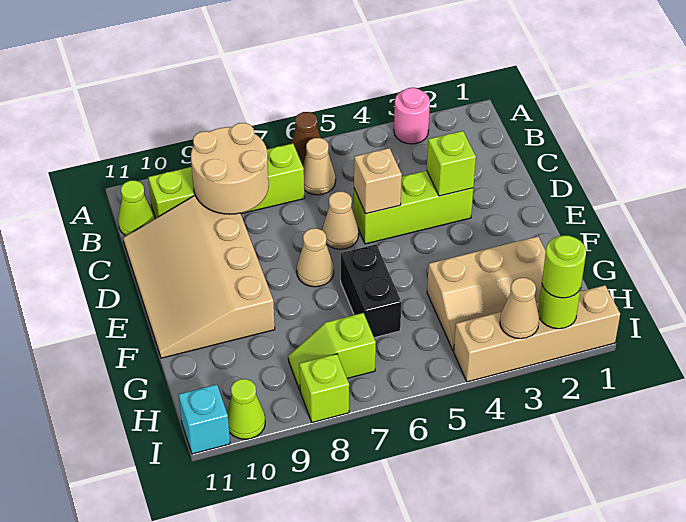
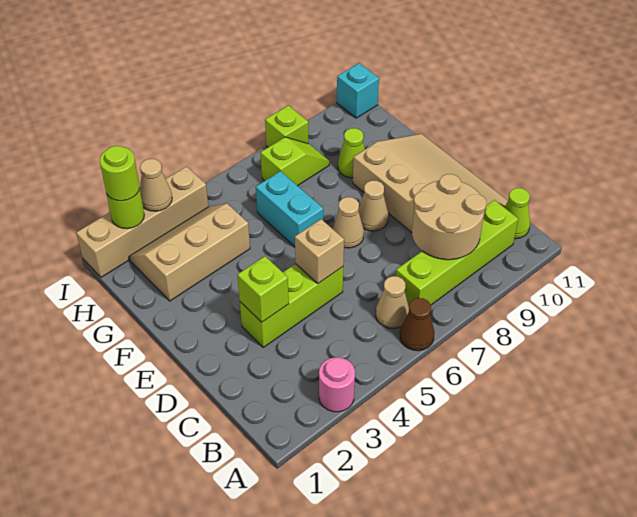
tan 1x1 cone [322,192,359,249] -> tan 1x1 cone moved to [359,180,388,231]
black 1x2 brick [341,244,401,338] -> cyan 1x2 brick [256,171,323,247]
lime 1x1 cone [227,379,265,439] -> lime 1x1 cone moved to [338,128,365,178]

